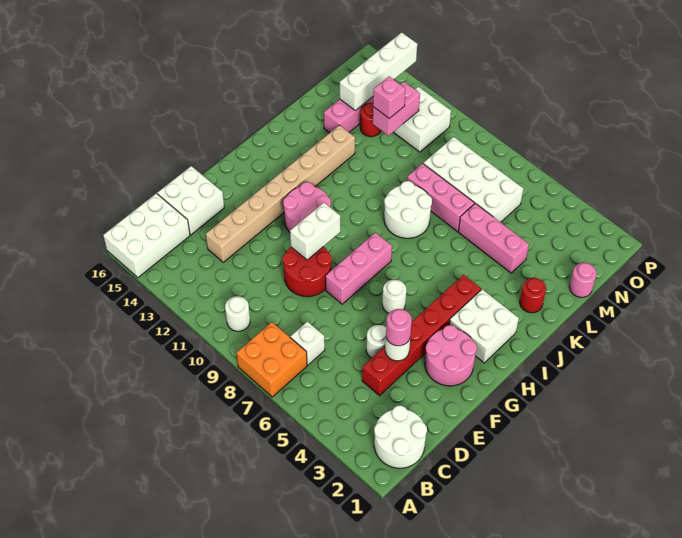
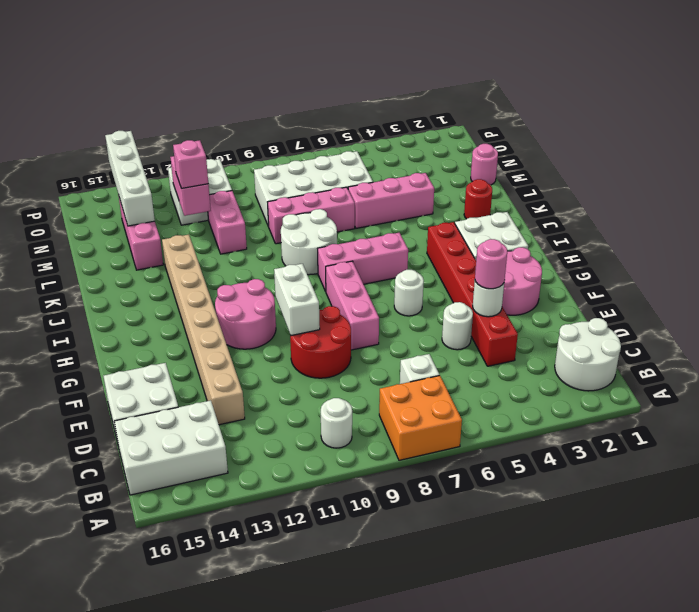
white 2x3 brick [103,193,190,278] -> white 2x3 brick turned to [114,400,228,495]
none -> pink 1x3 brick [318,233,408,291]
none -> pink 1x2 brick [208,191,247,254]
red 1x1 round brick [360,103,381,137] -> none

